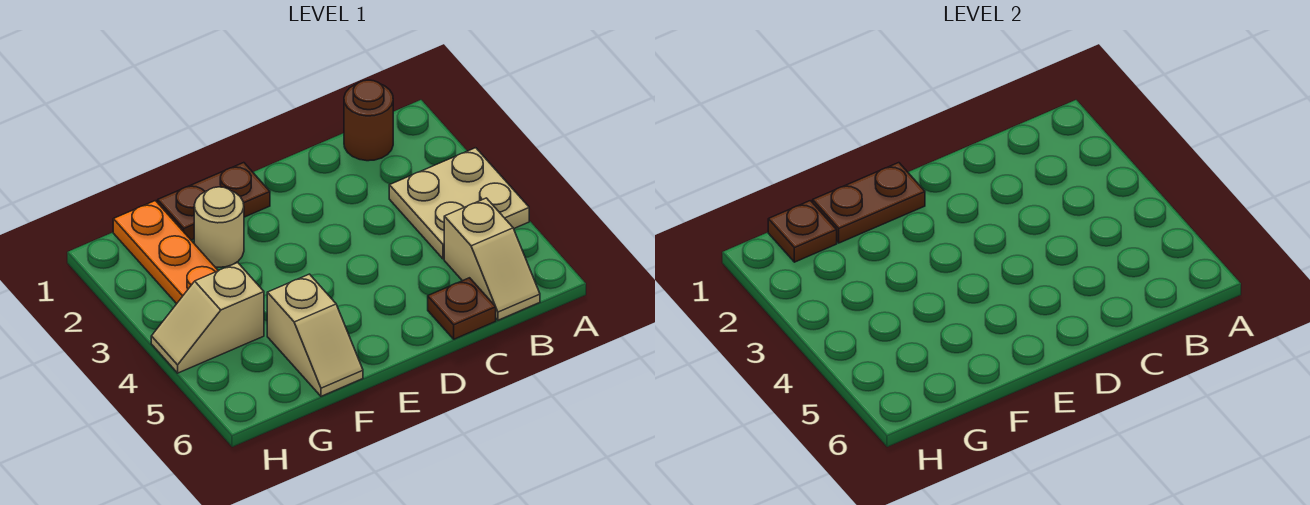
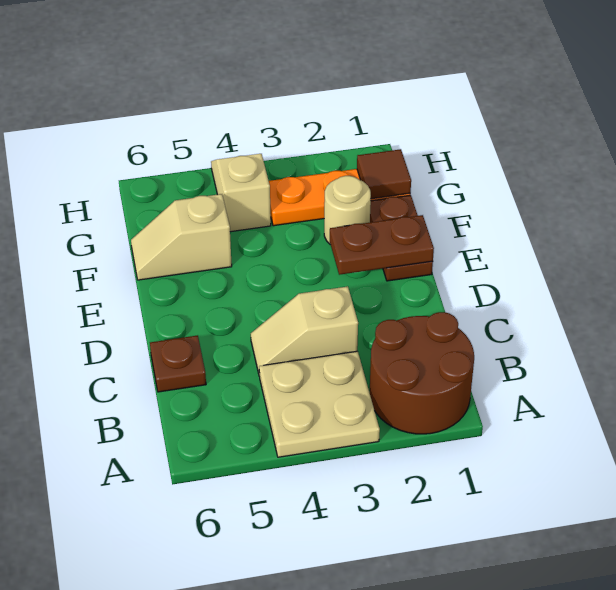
brown 1x1 round brick [344,80,393,161] -> brown 2x2 round brick [370,312,474,434]
tan 1x2 slope [444,198,540,320] -> tan 1x2 slope moved to [251,286,358,376]
brown 1x2 plate [813,163,925,243] -> brown 1x2 plate turned to [330,215,434,275]
brown 1x1 plate [768,201,837,262] -> brown 1x1 tile [357,149,411,199]

